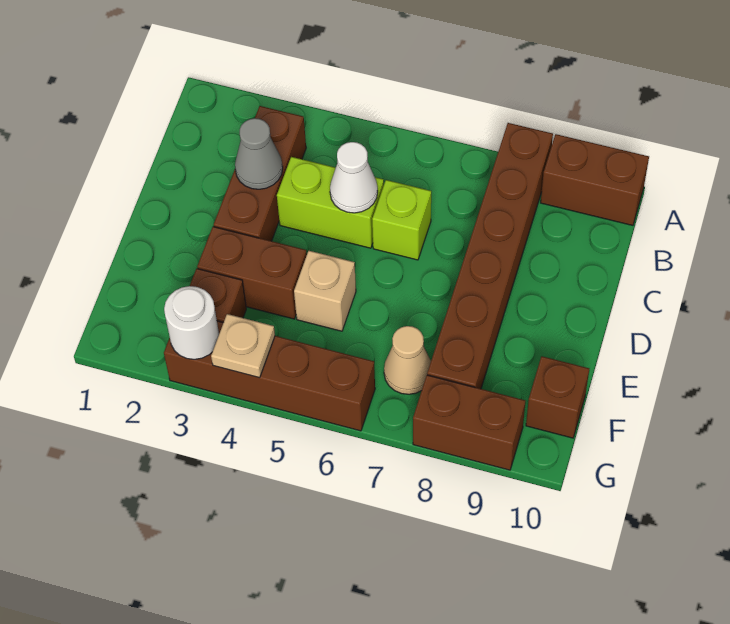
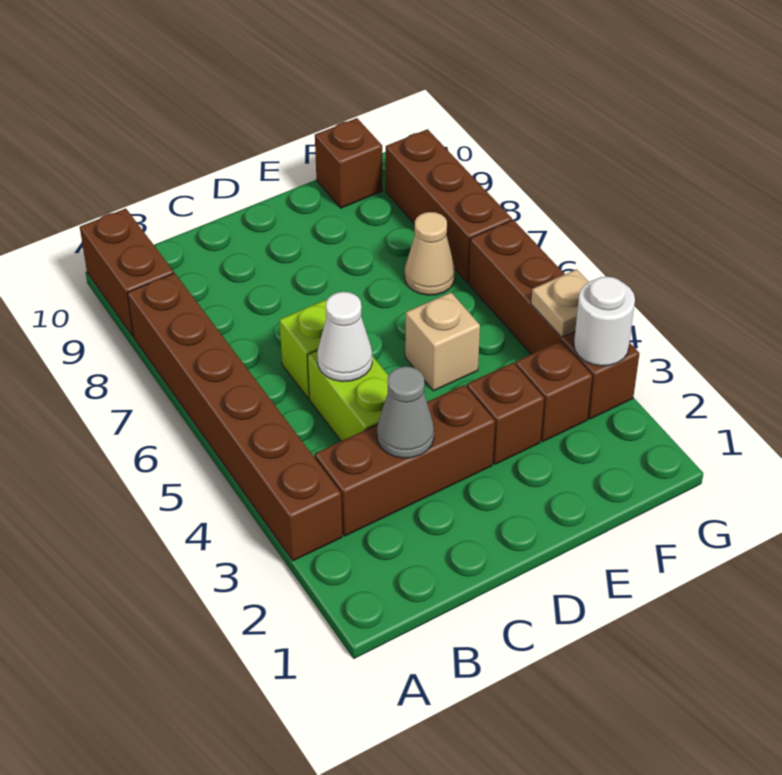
brown 1x6 brick [427,123,553,389] -> brown 1x6 brick turned to [127,273,342,561]
brown 1x2 brick [197,227,307,319] -> brown 1x1 brick [467,363,544,464]
brown 1x2 brick [413,375,525,470] -> brown 1x3 brick [386,129,512,282]

